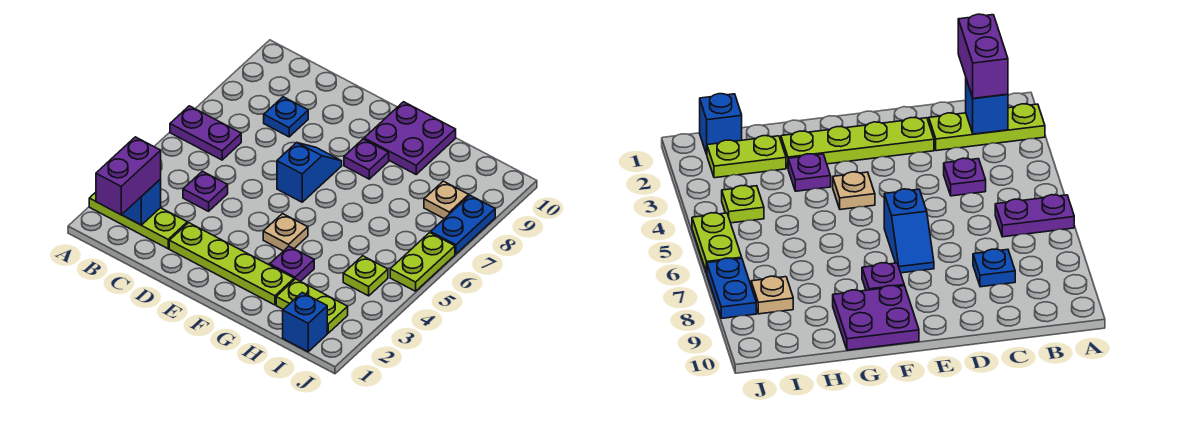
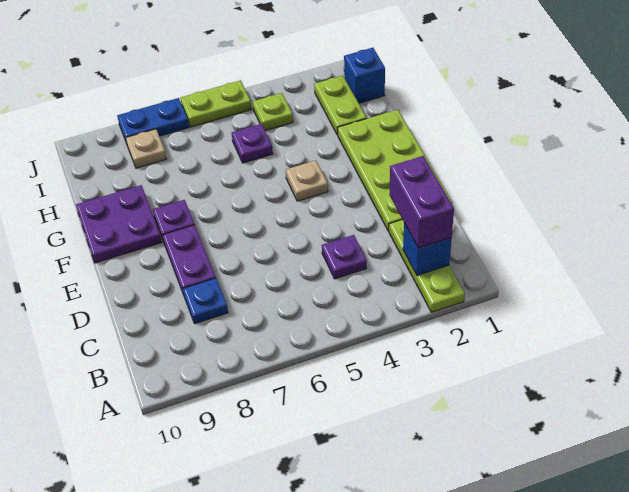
purple 1x2 plate [170,106,241,160] -> purple 1x2 plate moved to [162,225,216,292]
purple 1x2 brick [96,137,161,215] -> purple 1x2 brick turned to [390,156,454,248]
lime 1x4 plate [169,223,294,305] -> lime 2x4 plate [338,110,452,231]
blue 1x2 slope [277,143,342,202] -> none
purple 1x1 plate [270,246,314,281] -> purple 1x1 plate moved to [232,124,273,163]

